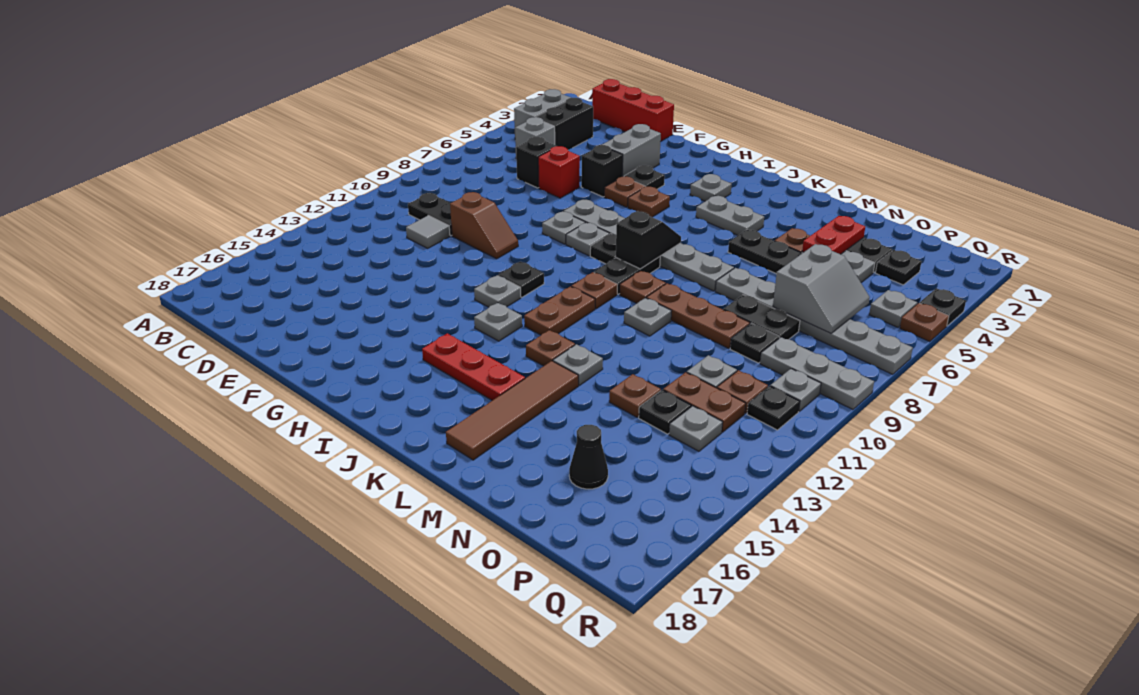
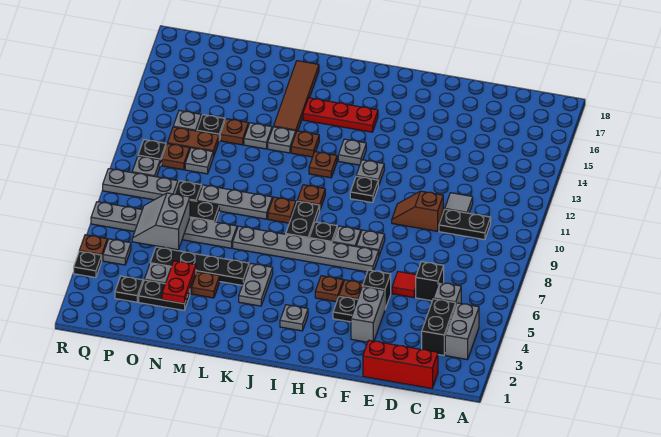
red 1x1 brick [538,146,580,198] -> red 1x1 tile [392,272,416,298]
grey 1x2 plate [696,196,764,235] -> grey 1x2 plate turned to [239,263,273,306]
black 1x2 slope [616,211,681,269] -> none
brown 1x2 plate [524,286,595,335] -> brown 1x1 plate [309,152,337,178]
brown 1x3 plate [646,283,750,348] -> grey 1x3 plate [197,185,272,219]
grey 1x1 plate [624,298,671,336] -> grey 1x1 plate moved to [244,123,272,149]
black 1x1 cone [569,425,608,489] -> none

